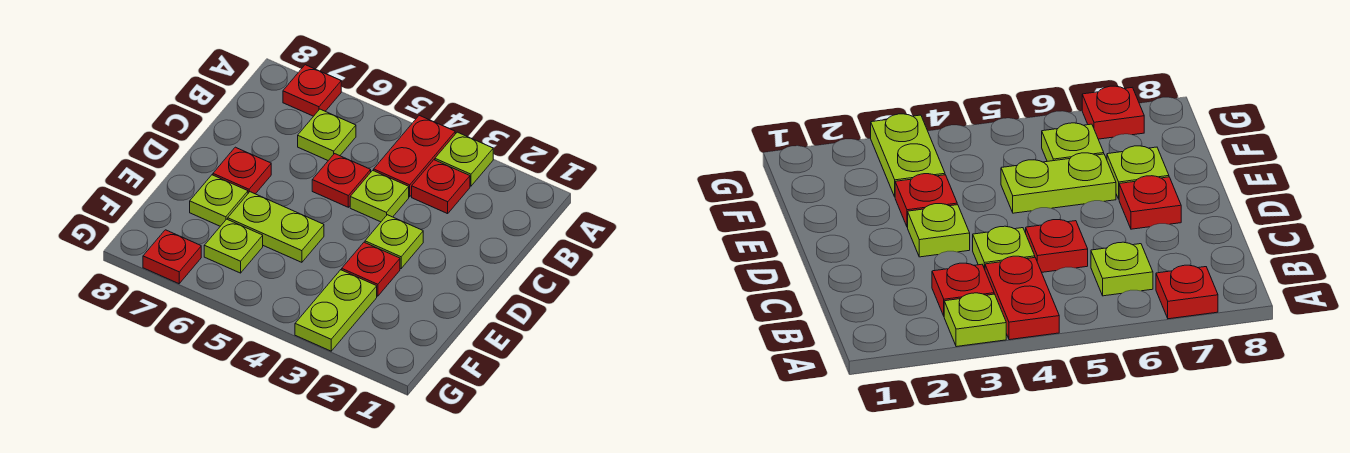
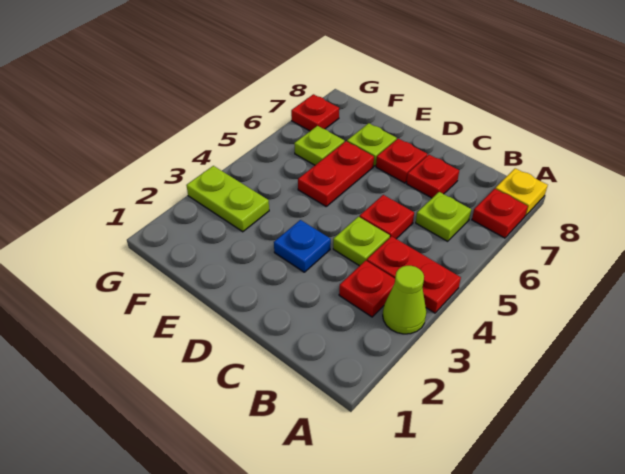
lime 1x1 plate [435,132,493,186] -> lime 1x1 cone [383,266,426,334]
none -> yellow 1x1 plate [495,168,548,216]
lime 1x1 plate [365,215,423,269] -> blue 1x1 plate [274,220,331,272]
red 1x1 plate [342,242,400,296] -> red 1x1 plate moved to [406,155,459,198]
lime 1x2 plate [228,192,324,262] -> red 1x2 plate [298,141,374,206]

